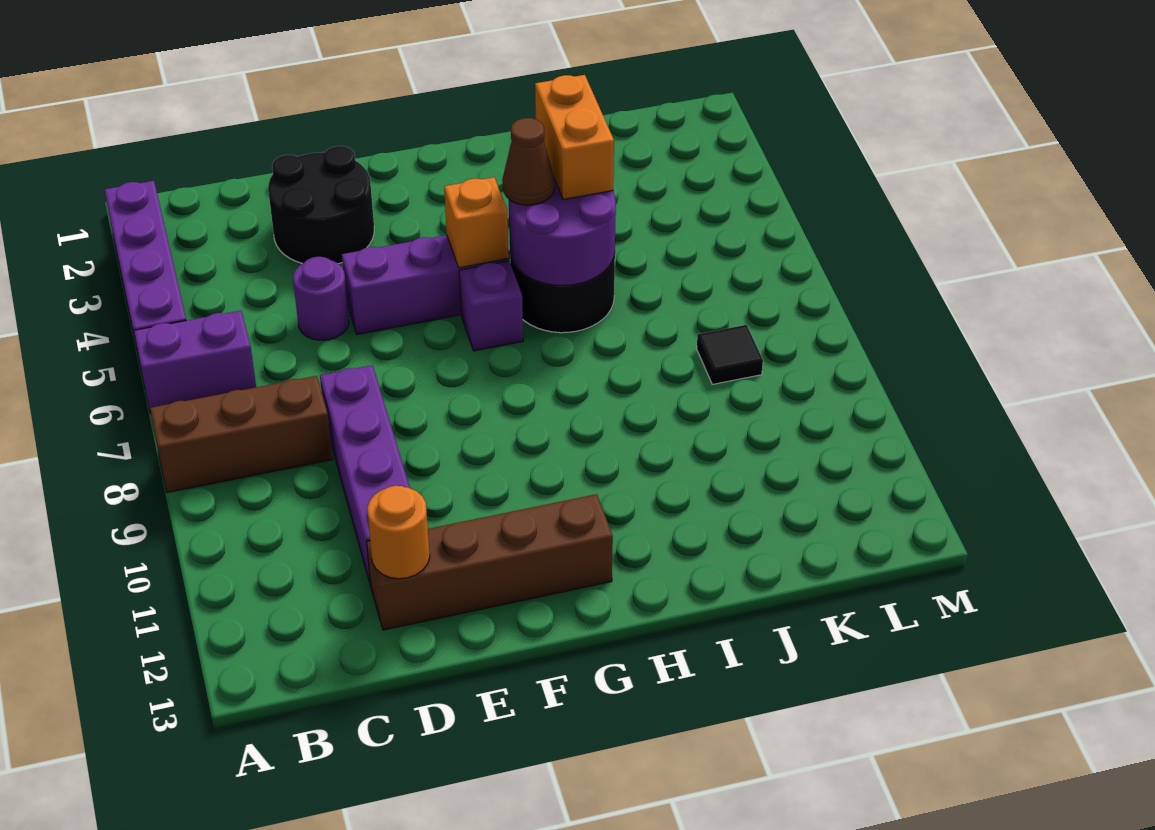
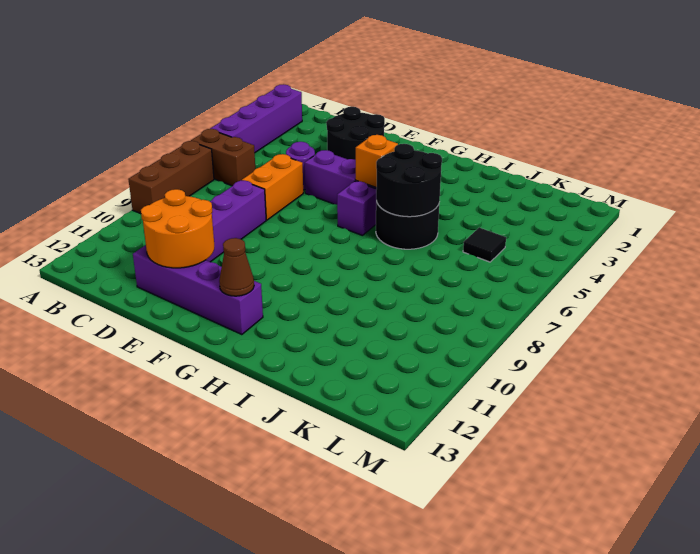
purple 1x2 brick [134,311,256,413] -> brown 1x2 brick [191,129,255,186]
brown 1x3 brick [150,376,333,493] -> brown 1x3 brick turned to [128,141,214,214]
brown 1x4 brick [367,494,613,630] -> purple 1x4 brick [133,245,263,335]
orange 1x1 round brick [367,486,430,579] -> orange 2x2 round brick [141,189,214,268]
purple 2x2 round brick [509,179,616,286] -> black 2x2 round brick [376,144,442,217]
brown 1x1 cone [502,118,555,205] -> brown 1x1 cone moved to [219,238,254,296]
orange 1x2 brick [535,75,614,200] -> orange 1x2 brick moved to [242,154,303,220]
black 1x1 tile [697,325,763,384] -> black 1x1 tile moved to [463,228,506,262]

